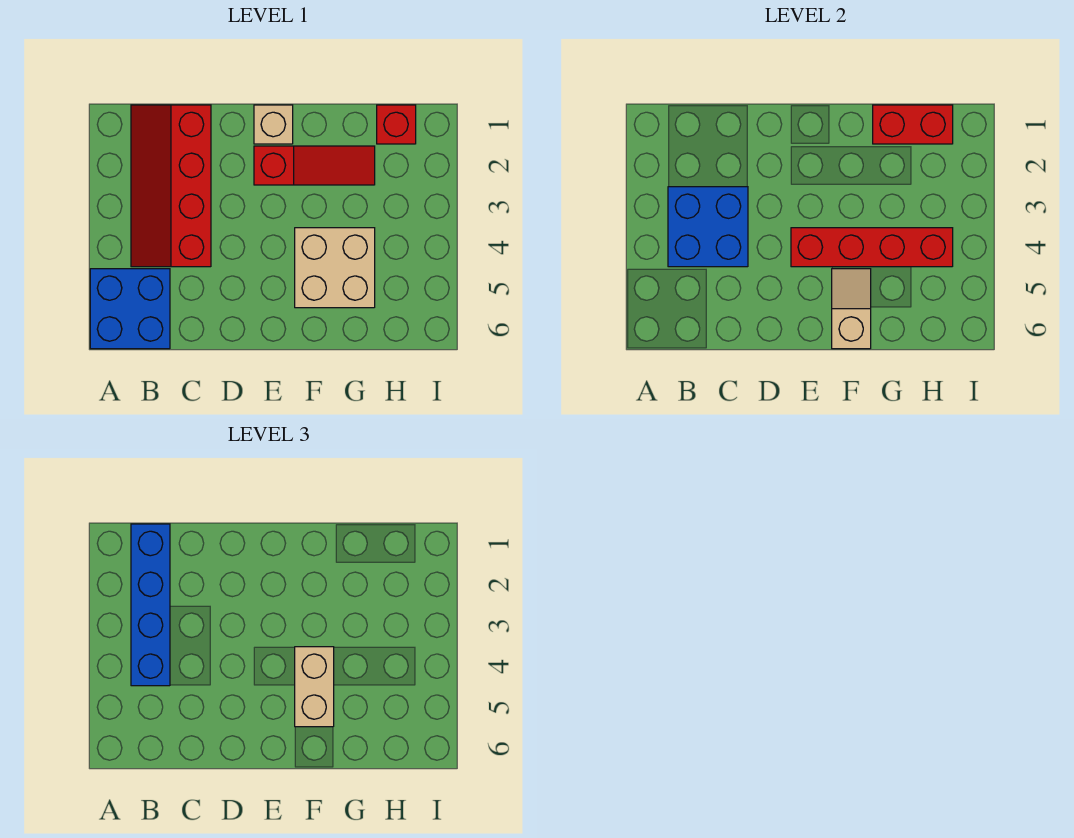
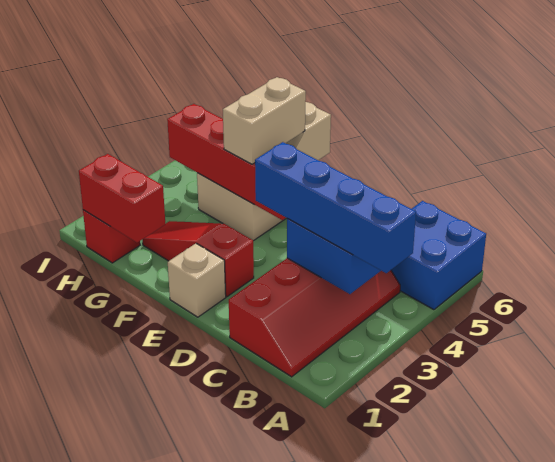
blue 1x4 brick [131,524,170,686] -> blue 1x4 brick turned to [255,142,416,273]

